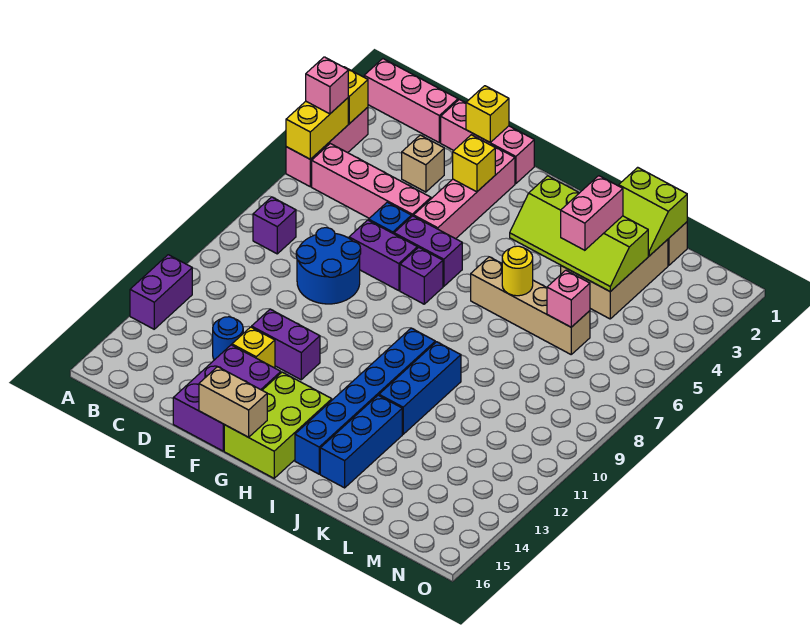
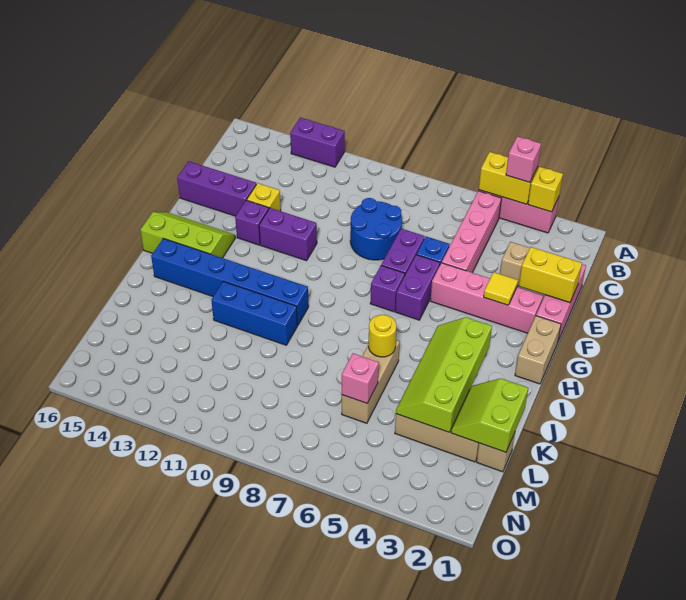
pink 1x3 brick [364,59,458,143] -> none
purple 1x1 brick [253,197,296,254] -> purple 1x1 brick moved to [235,200,269,245]
blue 1x1 round brick [213,317,243,360] -> none
yellow 1x1 brick [466,86,509,143] -> yellow 1x2 brick [519,247,582,303]
purple 1x2 brick [252,309,320,380] -> purple 1x2 brick turned to [259,208,317,261]
purple 2x3 brick [173,345,281,451] -> purple 1x3 brick [177,161,256,216]
yellow 1x1 brick [453,135,495,192] -> yellow 1x1 tile [484,272,518,305]
tan 1x2 brick [199,367,267,437] -> tan 1x2 brick moved to [515,316,561,384]
lime 2x3 brick [224,372,332,478] -> lime 2x3 slope [140,212,235,258]
tan 1x4 brick [471,257,590,354] -> tan 1x3 brick [342,340,400,423]
blue 1x3 brick [320,395,402,488] -> none
pink 1x2 brick [561,176,623,250] -> none

